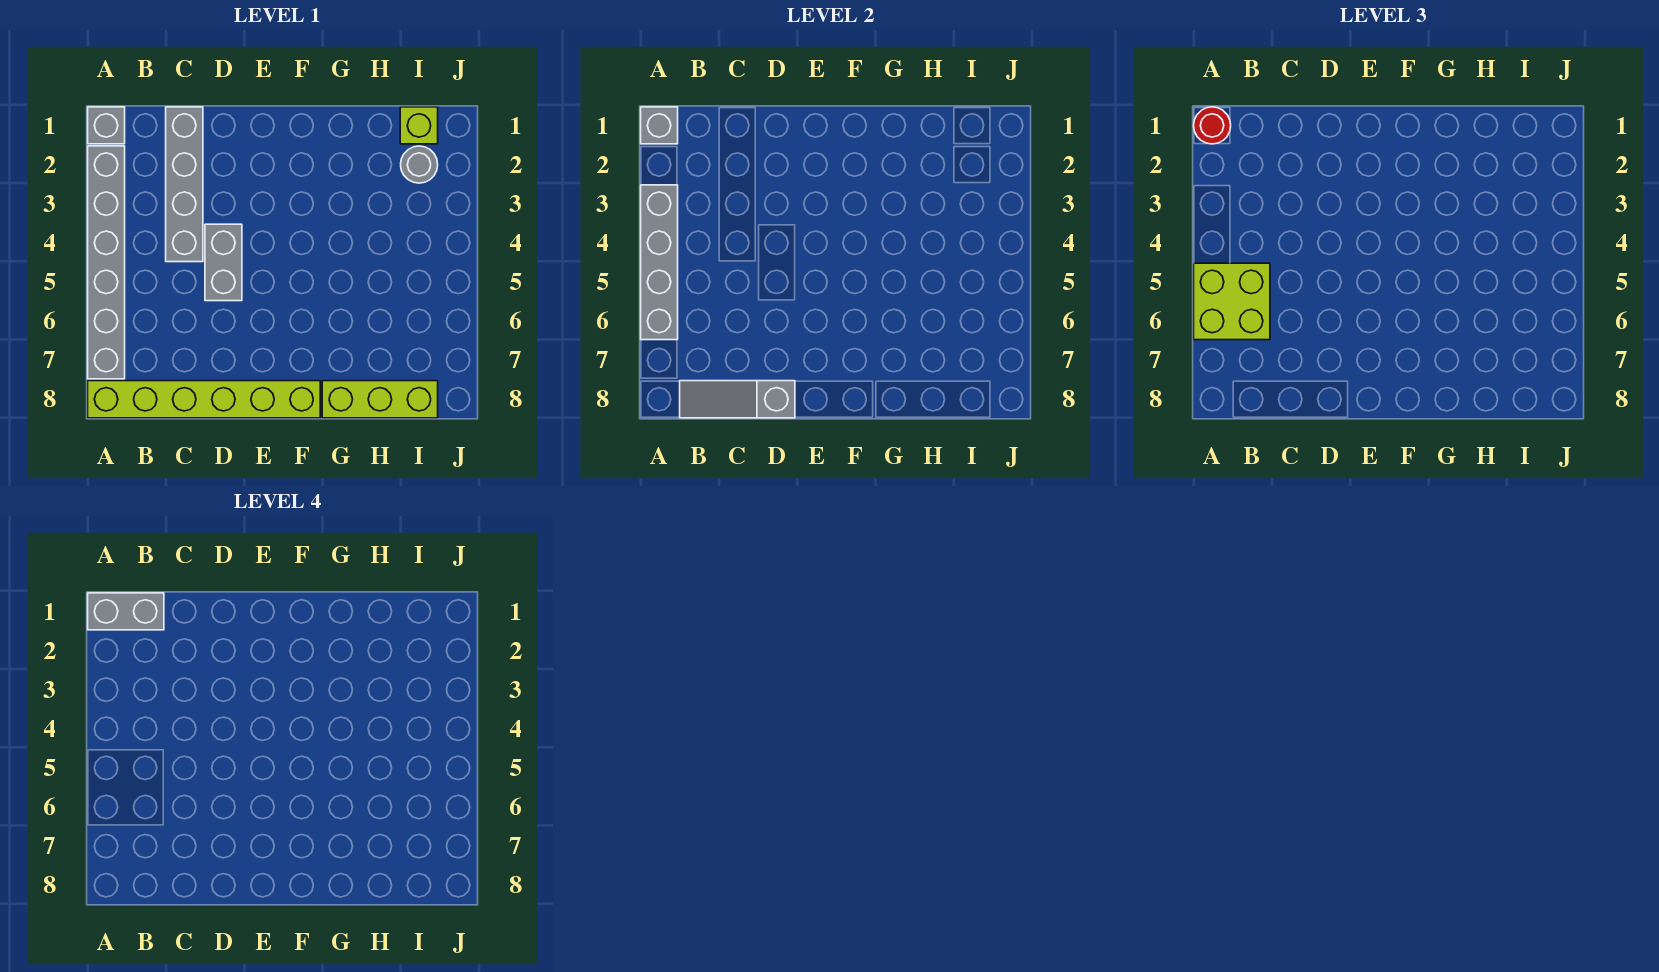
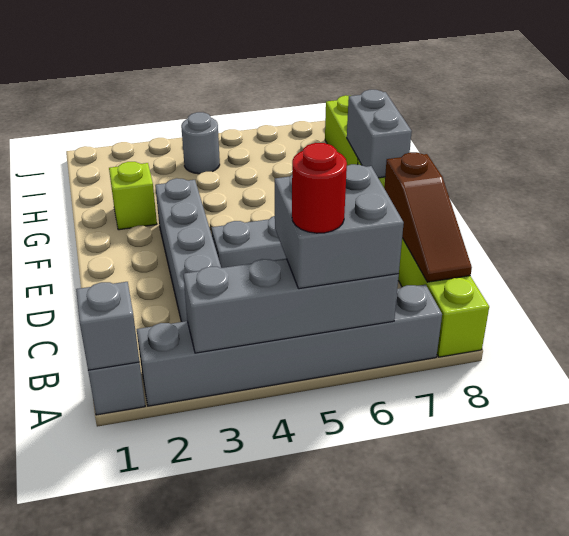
red 1x1 round brick [1194,107,1231,144] -> red 1x1 round brick moved to [292,143,347,233]
grey 1x2 brick [88,593,164,630] -> grey 1x2 brick moved to [347,90,412,178]
lime 2x2 brick [1194,263,1270,340] -> grey 2x2 brick [275,164,404,289]
grey 1x3 slope [680,381,795,418] -> brown 1x3 slope [384,152,472,282]
grey 1x4 brick [166,107,203,262] -> grey 1x4 brick turned to [155,178,221,322]
lime 1x1 brick [400,107,438,144] -> lime 1x1 brick moved to [109,162,157,230]
grey 1x1 round brick [401,146,438,183] -> grey 1x1 round brick moved to [181,112,220,174]

